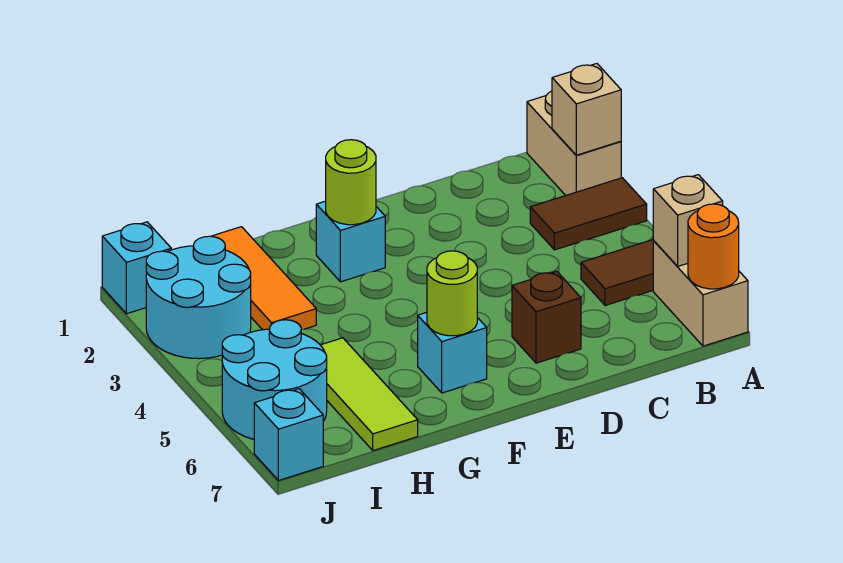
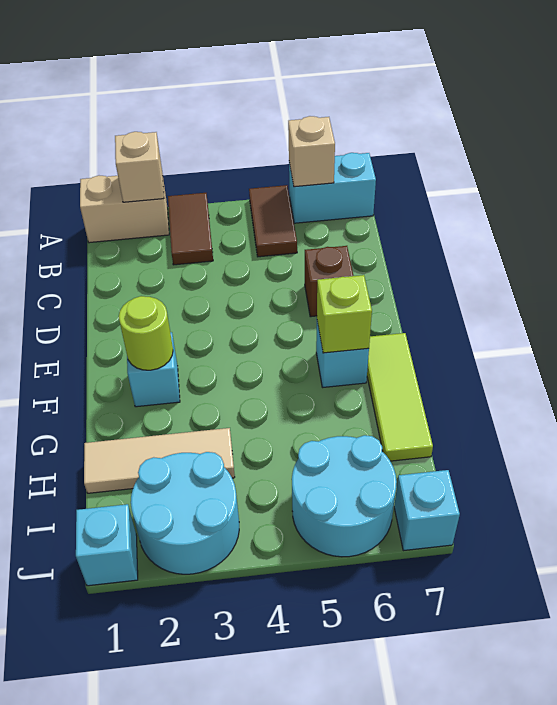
tan 1x2 brick [653,241,748,346] -> cyan 1x2 brick [289,153,376,223]
orange 1x1 round brick [688,204,739,289] -> none
lime 1x1 round brick [427,251,477,336] -> lime 1x1 brick [317,275,372,353]
orange 1x3 tile [211,227,316,330] -> tan 1x3 tile [84,428,235,493]
lime 1x3 tile [321,338,418,451] -> lime 1x3 tile turned to [367,333,433,461]

